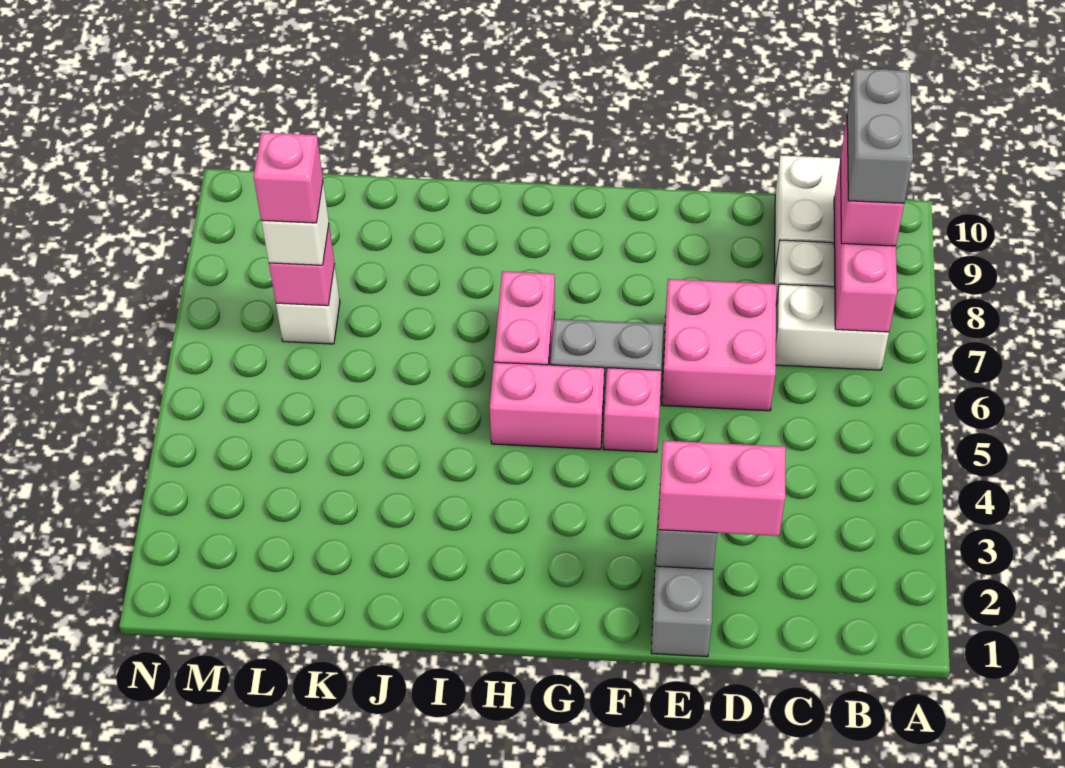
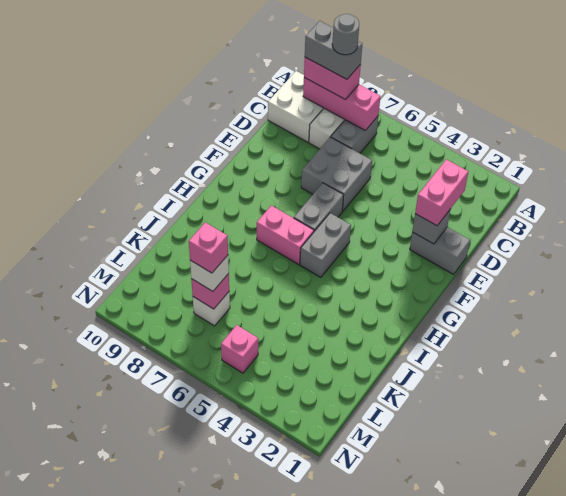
white 1x2 brick [776,284,889,370] -> grey 1x2 brick [331,116,378,153]
none -> grey 1x1 round brick [332,14,359,55]
pink 2x2 brick [662,279,776,411] -> grey 2x2 brick [301,137,372,211]
pink 1x1 brick [604,368,661,452] -> pink 1x1 brick moved to [221,325,258,373]
pink 1x2 brick [490,362,604,449] -> grey 1x2 brick [300,213,351,277]

